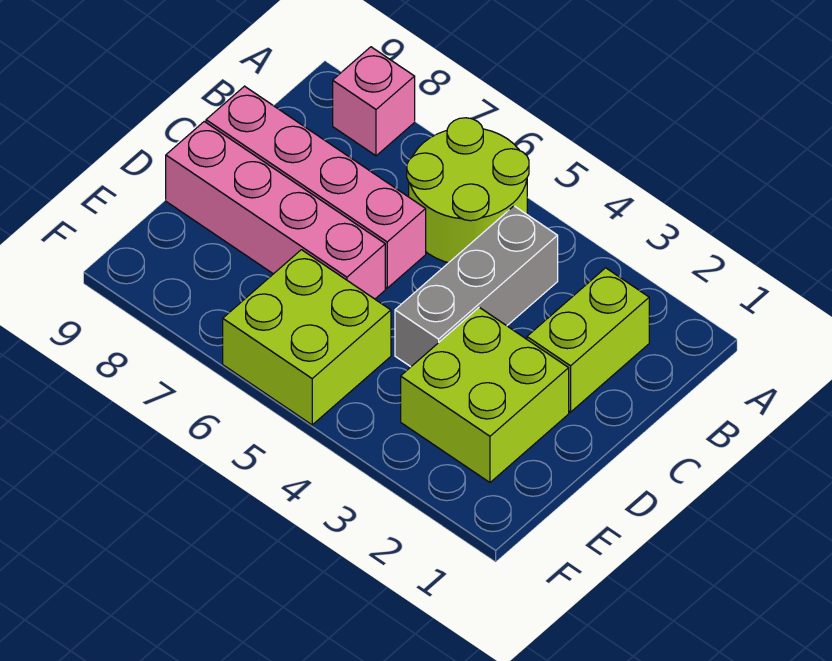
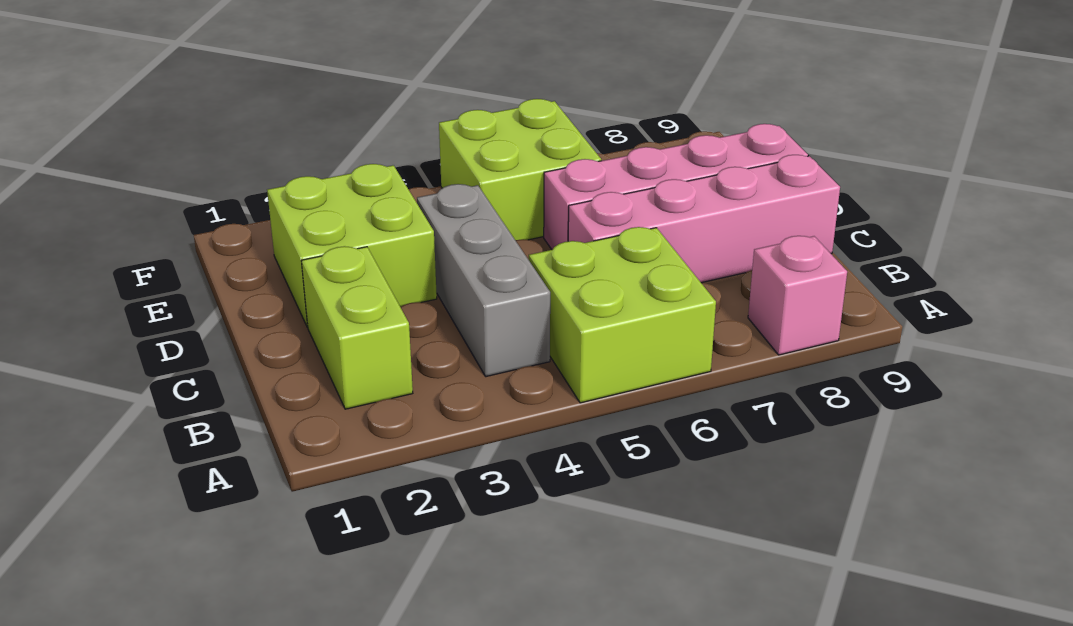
lime 2x2 round brick [407,118,529,263] -> lime 2x2 brick [529,227,716,403]

